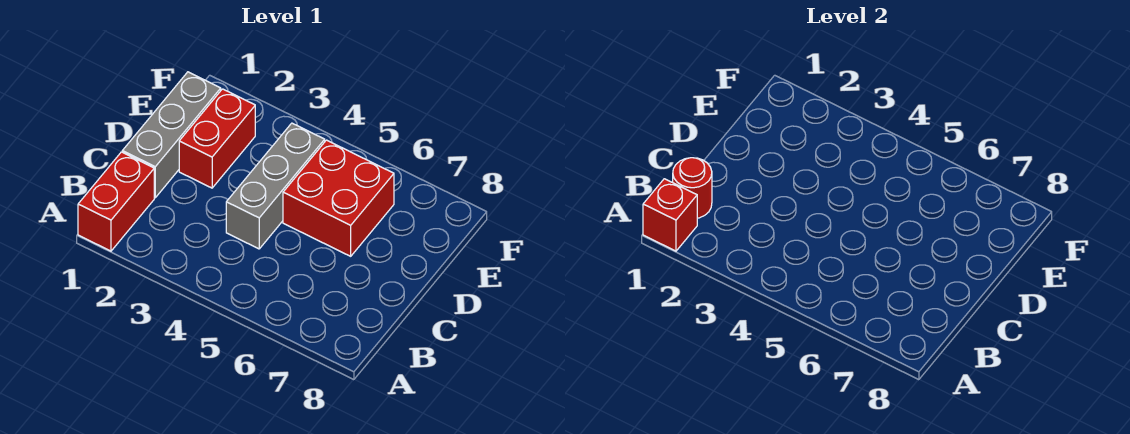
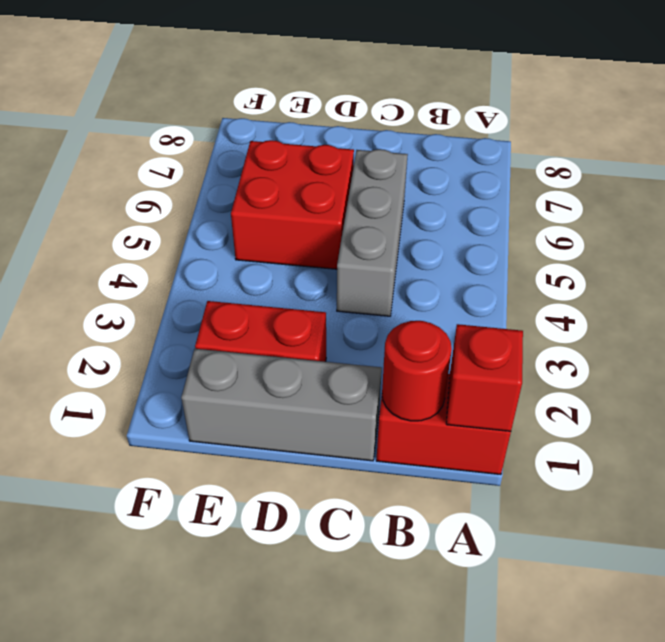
grey 1x3 brick [226,123,325,249] -> grey 1x3 brick turned to [337,149,408,316]

